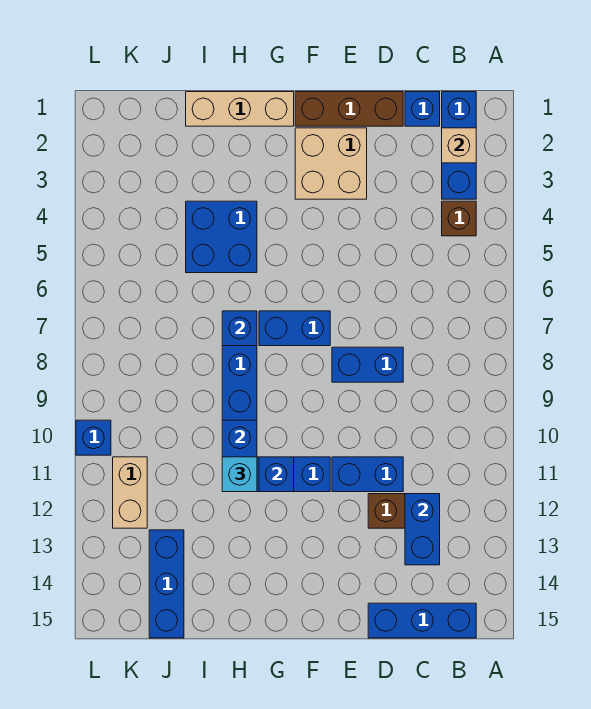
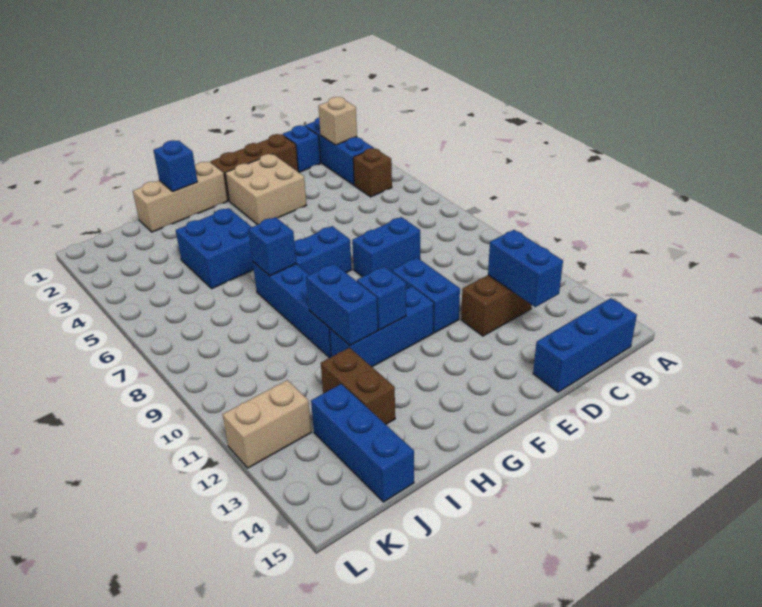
blue 1x2 brick [332,457,403,492] -> blue 1x2 brick turned to [392,258,460,333]
cyan 1x1 brick [222,457,257,492] -> none
none -> brown 1x2 brick [321,348,395,424]
tan 1x2 brick [113,457,147,528] -> tan 1x2 brick turned to [223,380,311,468]
blue 1x1 brick [76,420,111,455] -> blue 1x1 brick moved to [153,140,198,192]

